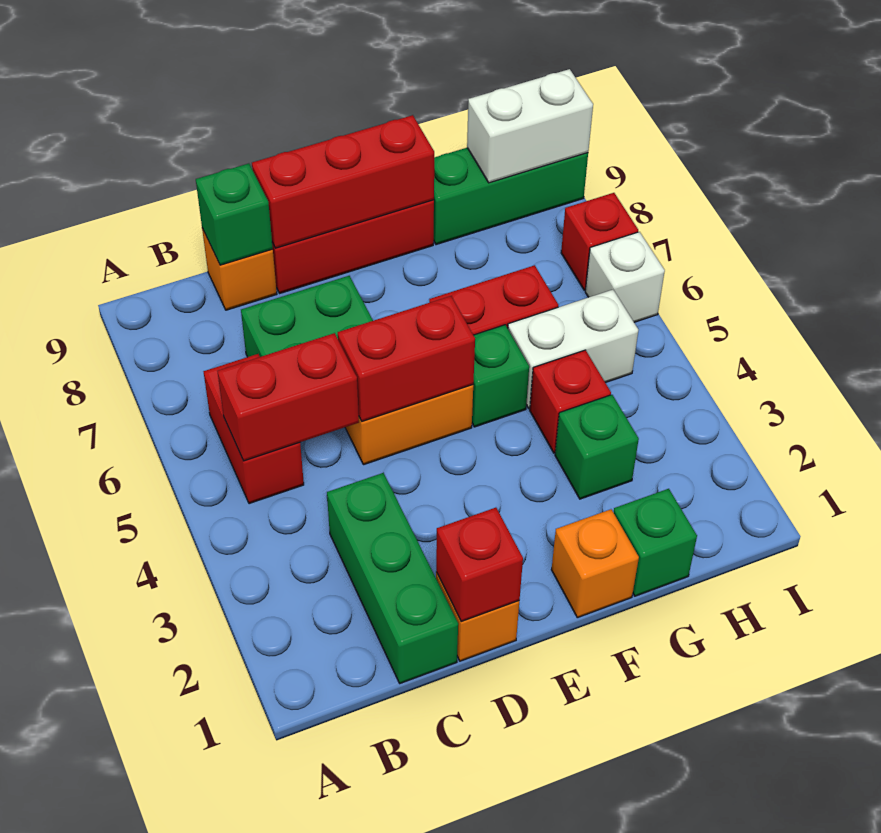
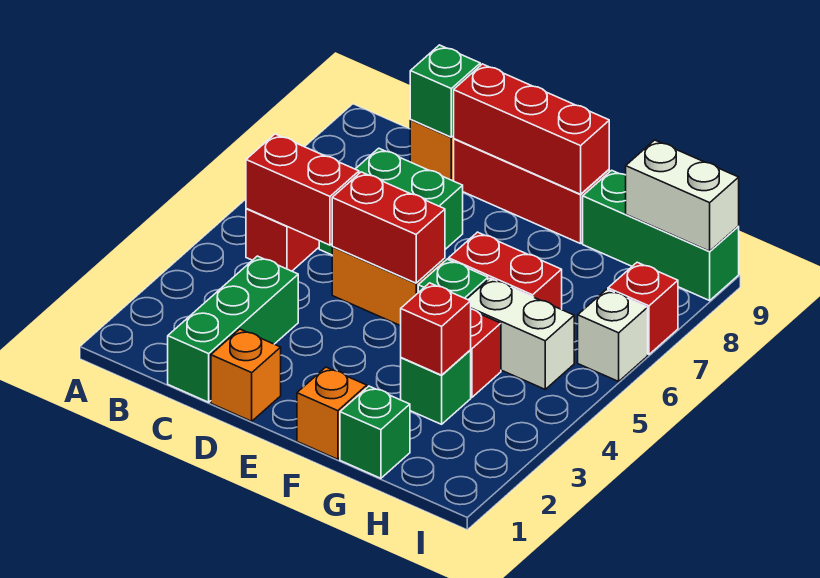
red 1x1 brick [436,508,523,621] -> red 1x1 brick moved to [401,283,471,375]

